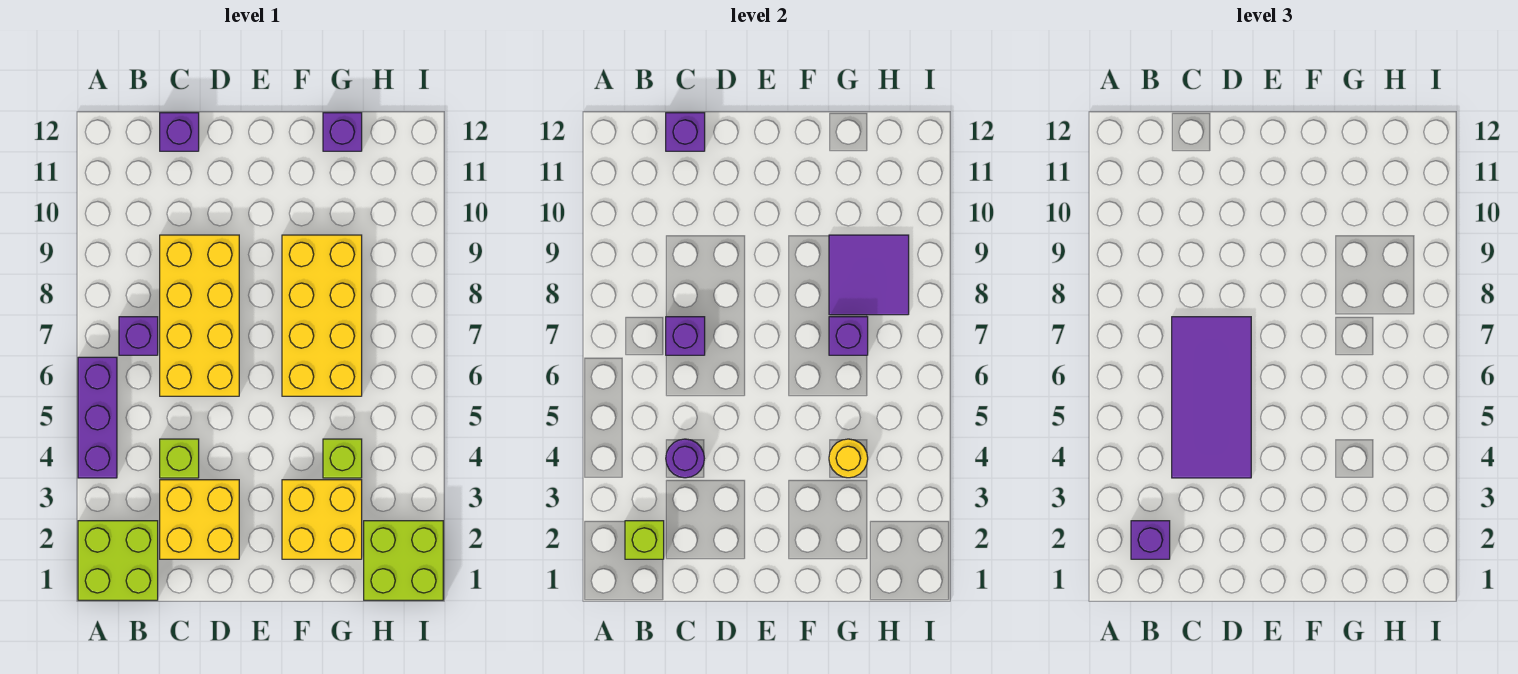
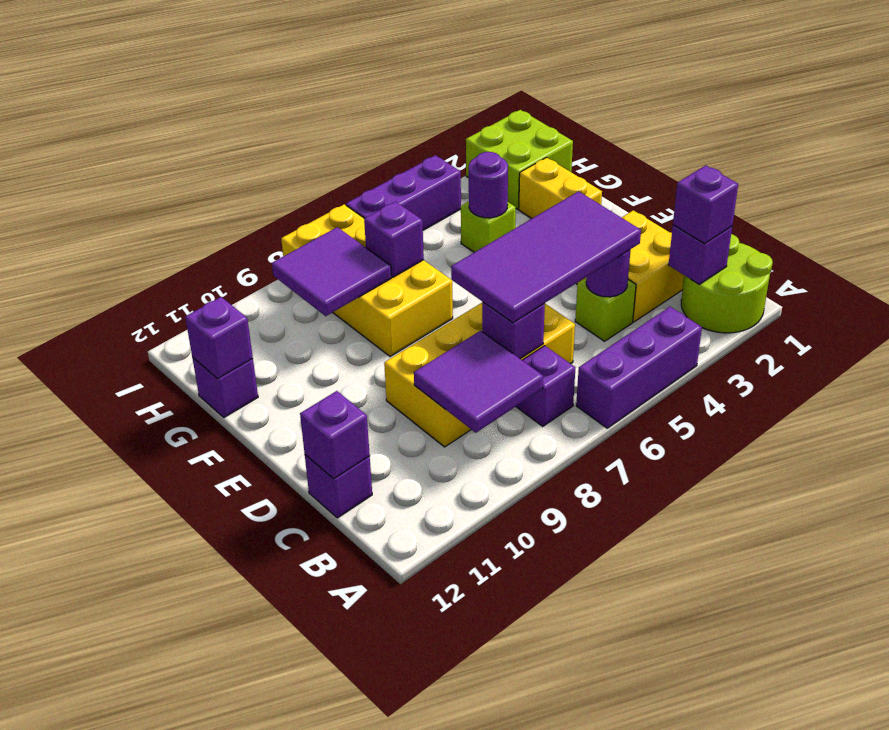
lime 2x2 brick [78,521,158,600] -> lime 2x2 round brick [681,234,773,333]
lime 1x1 brick [625,521,664,559] -> purple 1x1 brick [669,225,732,284]
none -> purple 2x2 tile [414,331,543,433]
yellow 2x2 brick [282,480,362,559] -> yellow 1x2 brick [519,157,602,218]
yellow 2x4 brick [282,235,362,396] -> yellow 2x4 brick turned to [281,204,453,357]
yellow 1x1 round brick [829,439,868,478] -> purple 1x1 round brick [469,152,508,218]
none -> purple 1x1 brick [185,297,253,379]
none -> purple 1x3 brick [346,155,461,230]

